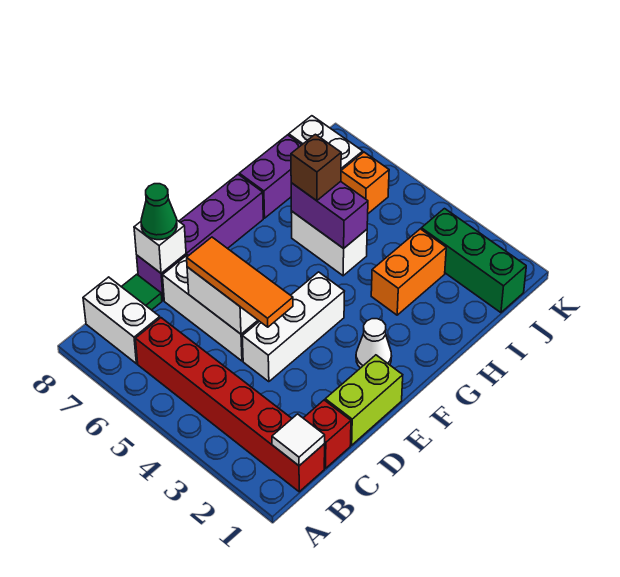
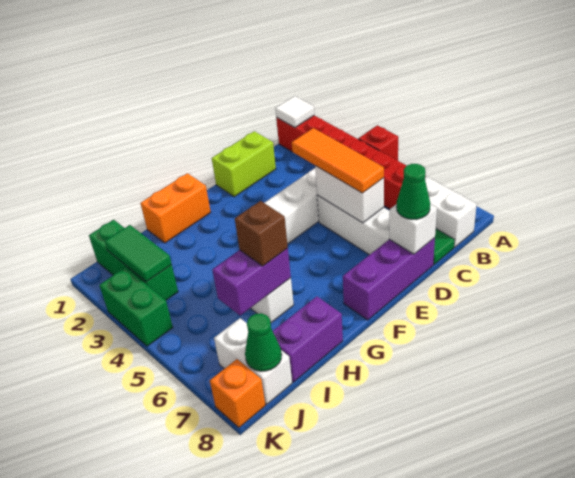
red 1x1 brick [304,400,351,468] -> red 1x1 brick moved to [358,125,398,161]
purple 1x4 brick [137,174,263,300] -> purple 1x3 brick [343,238,435,320]
white 1x1 cone [356,319,392,368] -> none
orange 1x2 brick [371,229,446,315] -> orange 1x2 brick moved to [140,173,211,243]
purple 1x2 brick [291,182,368,248] -> purple 1x2 brick turned to [212,248,291,316]
none -> green 1x2 tile [105,225,172,282]
orange 1x1 brick [341,152,389,213] -> orange 1x1 brick moved to [210,359,265,428]
none -> green 1x1 cone [245,313,282,371]
none -> green 1x2 brick [99,268,173,346]

